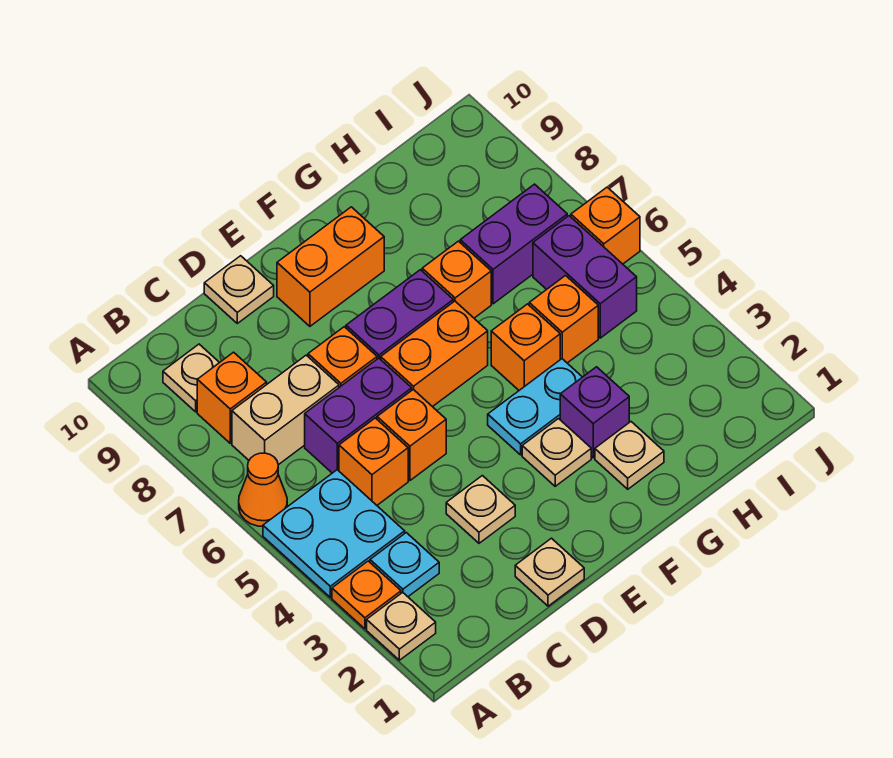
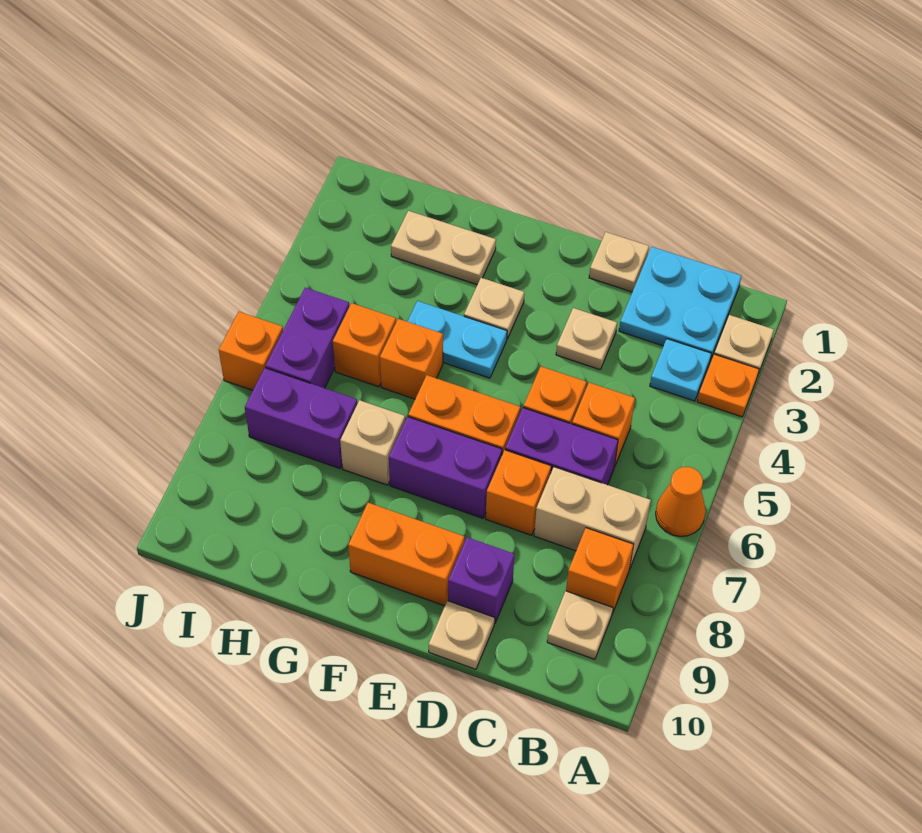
cyan 2x2 plate [263,470,405,597] -> cyan 2x2 plate moved to [619,247,741,360]
tan 1x1 plate [595,422,664,489] -> tan 1x2 plate [391,211,496,285]
purple 1x1 brick [560,367,629,458] -> purple 1x1 brick moved to [448,537,514,624]
orange 1x1 brick [422,241,491,318] -> tan 1x1 brick [340,400,405,485]

